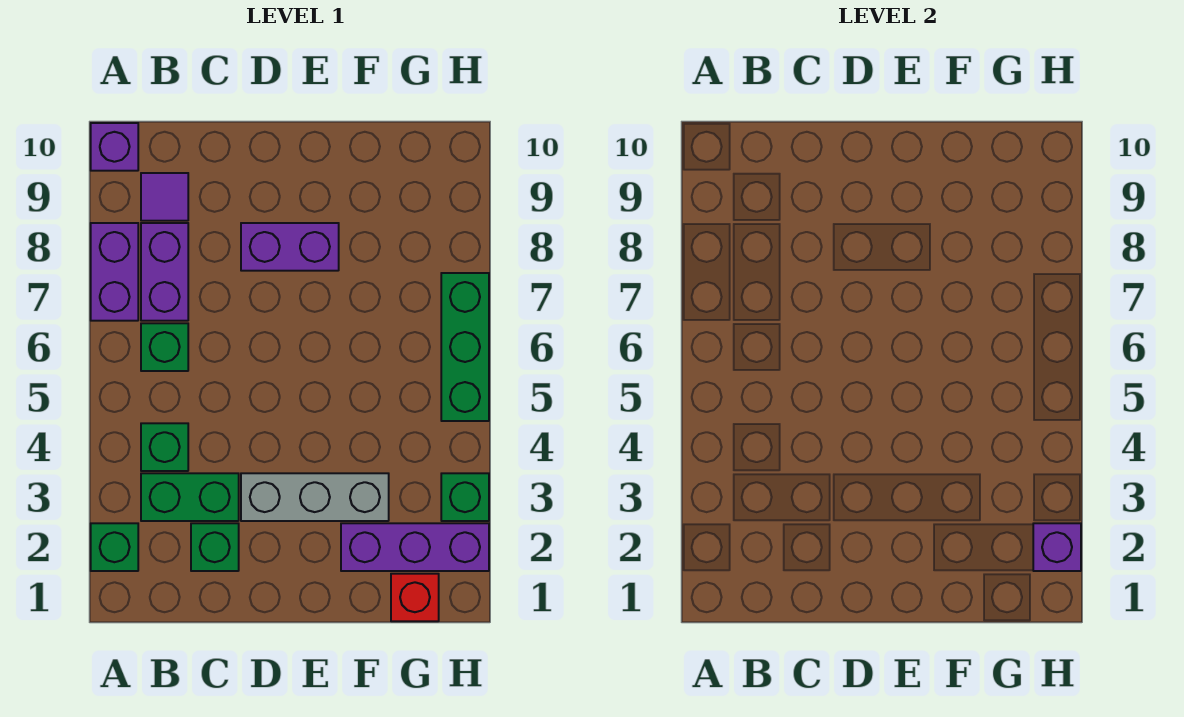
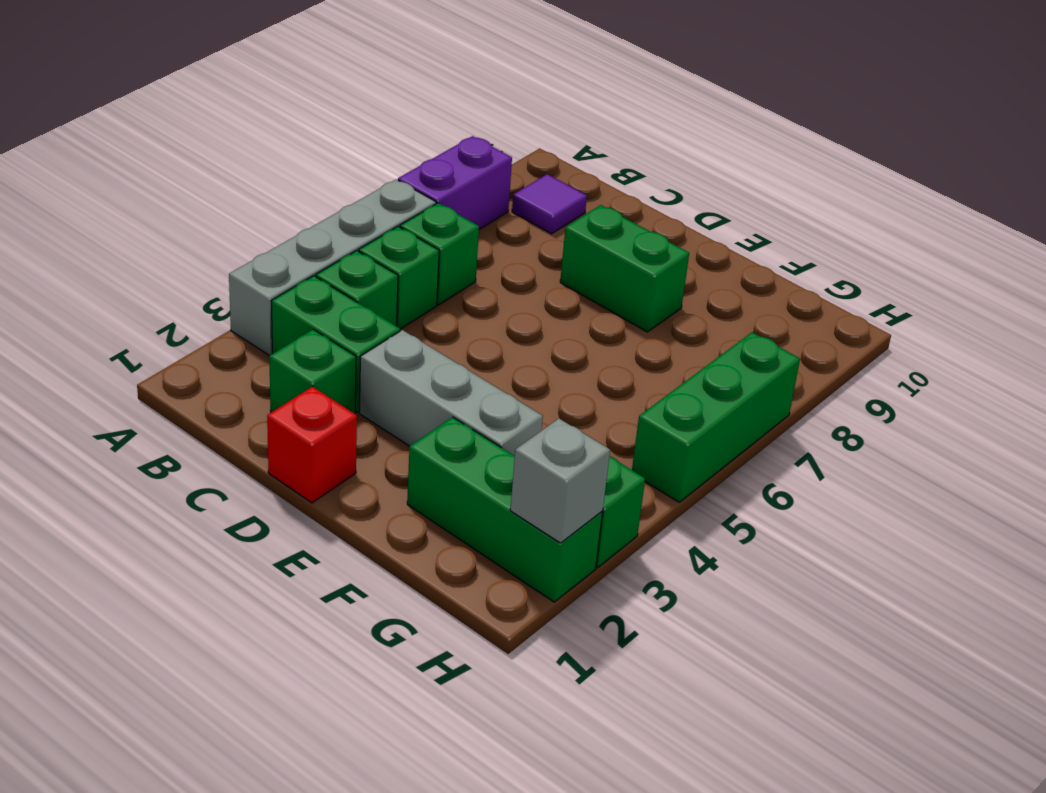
green 1x1 brick [91,523,138,571] -> green 1x1 brick moved to [359,227,439,329]
none -> grey 1x4 brick [229,179,436,356]
purple 1x1 brick [91,123,138,171] -> none
purple 1x2 brick [141,223,188,321] -> none
purple 1x2 brick [241,223,339,271] -> green 1x2 brick [560,205,689,332]
purple 1x3 brick [341,523,489,571] -> green 1x3 brick [407,417,603,602]
red 1x1 brick [391,574,439,621] -> red 1x1 brick moved to [267,387,357,503]
purple 1x1 brick [1033,523,1081,571] -> grey 1x1 brick [510,419,610,543]

